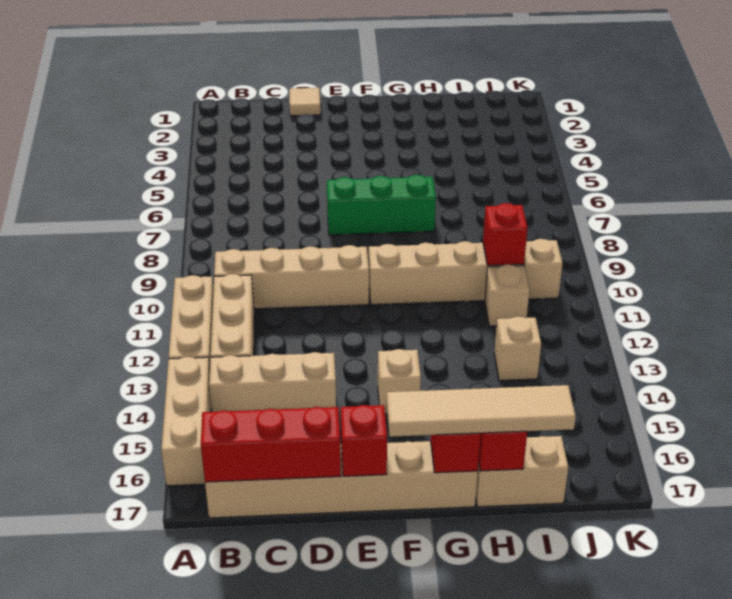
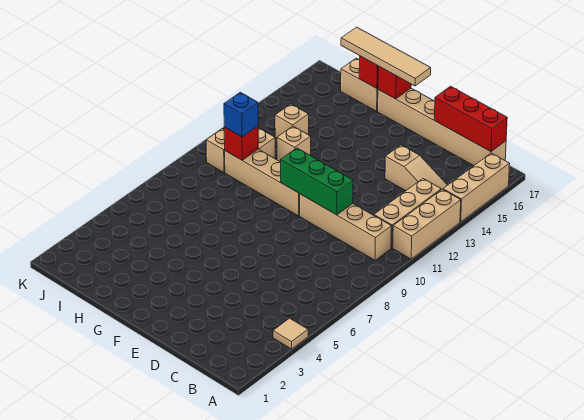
tan 1x3 brick [209,352,336,412] -> tan 1x3 slope [385,145,447,191]
tan 1x1 tile [289,88,321,116] -> tan 1x1 tile moved to [273,318,308,349]
green 1x3 brick [327,175,436,235] -> green 1x3 brick moved to [281,148,353,215]
red 1x1 brick [341,405,387,476] -> none
tan 1x1 brick [378,349,421,414] -> tan 1x1 brick moved to [277,126,311,162]
none -> blue 1x1 brick [224,92,258,137]

